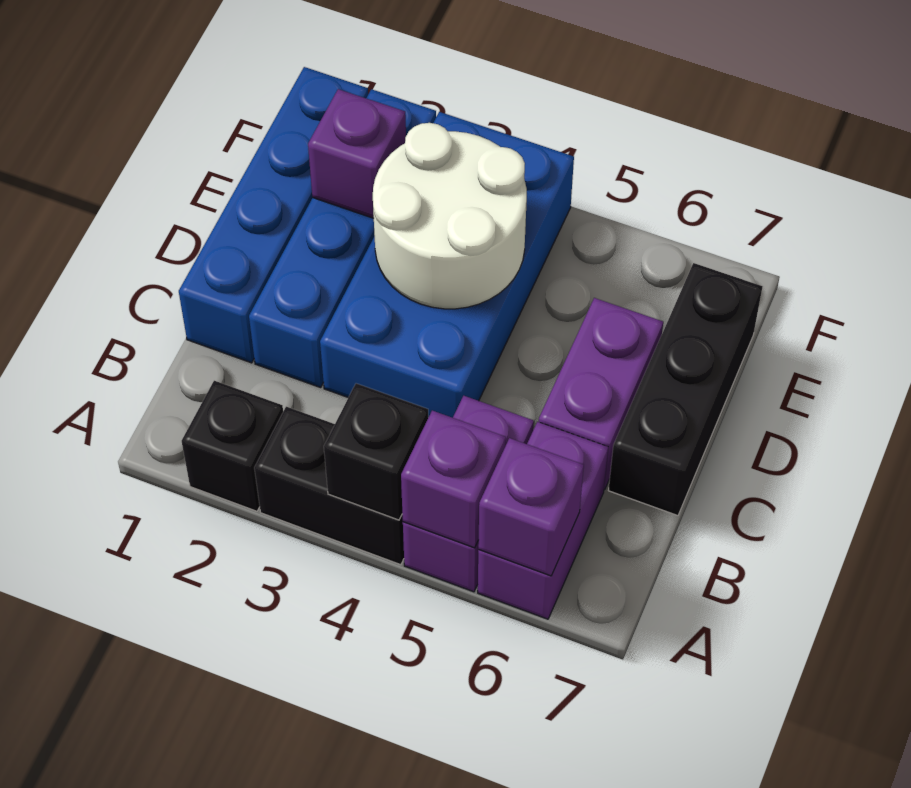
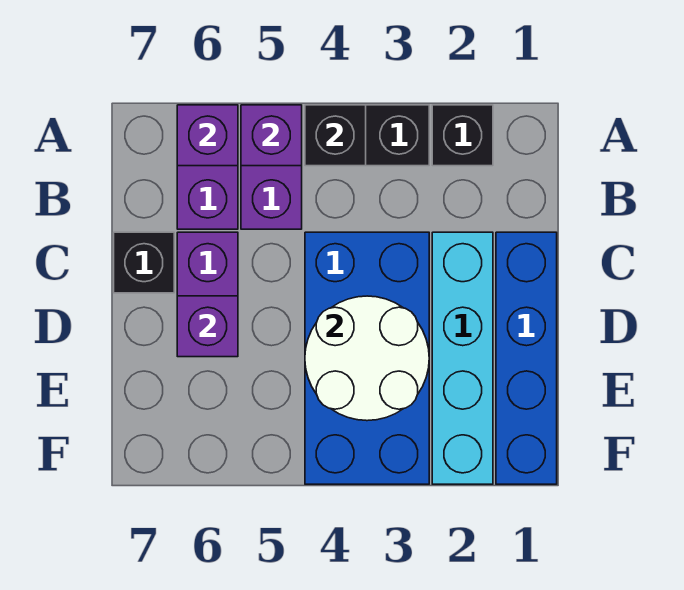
blue 1x4 brick [249,89,436,387] -> cyan 1x4 brick [432,232,493,484]
black 1x3 brick [608,263,763,516] -> black 1x1 brick [114,232,174,293]
purple 1x1 brick [308,89,406,218] -> purple 1x1 brick moved to [177,296,238,357]

